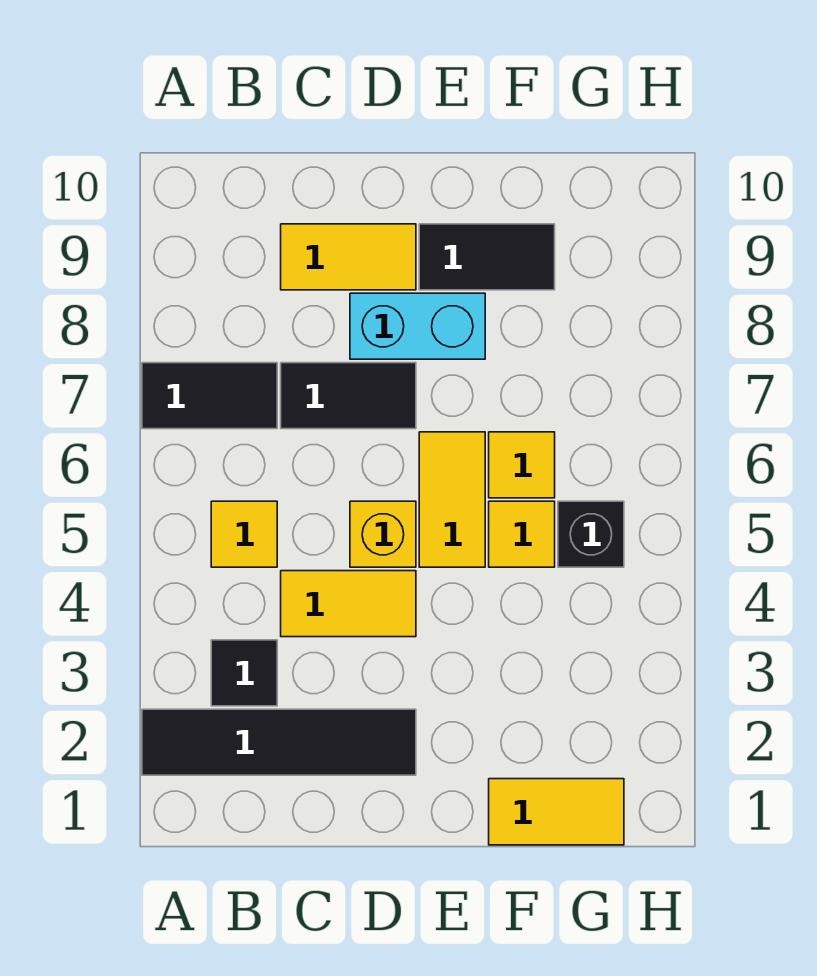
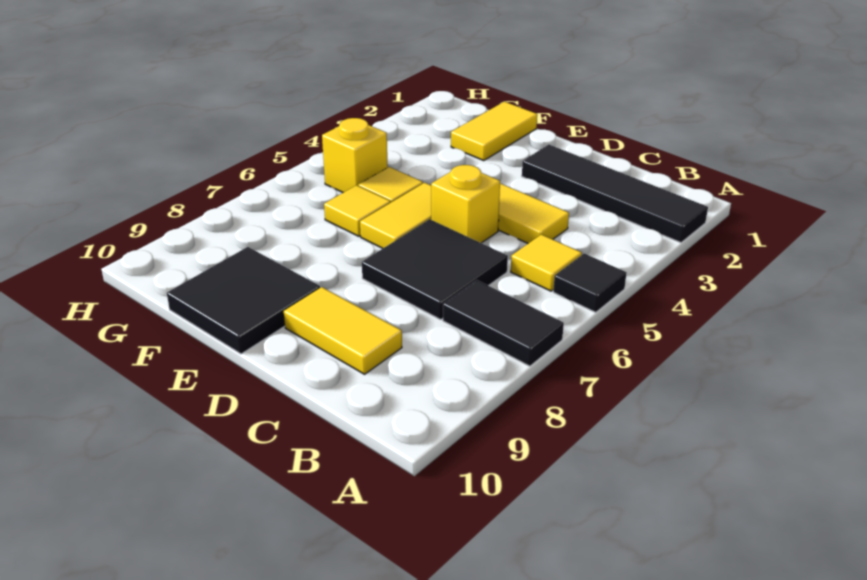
black 1x1 tile [211,640,277,706] -> black 1x1 tile moved to [553,254,627,312]
black 1x2 tile [281,363,416,429] -> black 2x2 tile [362,219,508,320]
cyan 1x2 brick [350,293,485,359] -> none
black 1x2 tile [419,224,555,290] -> black 2x2 tile [167,247,320,354]
yellow 1x2 tile [489,779,624,845] -> yellow 1x2 tile turned to [451,102,537,161]
black 1x1 brick [558,501,624,567] -> yellow 1x1 brick [322,118,388,193]

